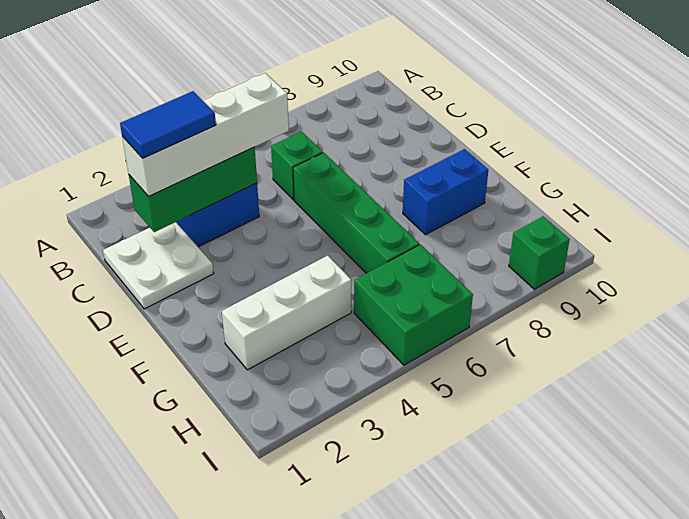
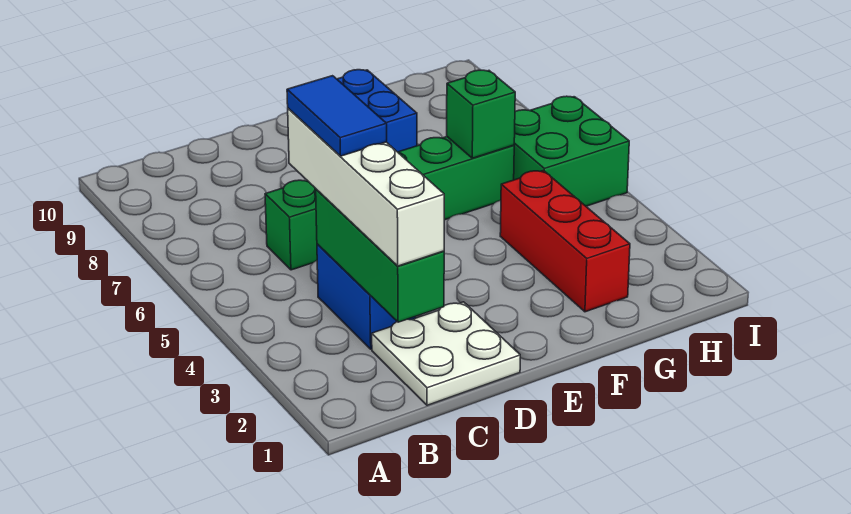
blue 1x2 tile [120,91,216,158] -> blue 1x2 tile moved to [287,76,387,156]
white 1x3 brick [222,255,351,370] -> red 1x3 brick [500,171,630,312]
green 1x1 brick [509,217,570,289] -> green 1x1 brick moved to [447,70,515,158]

